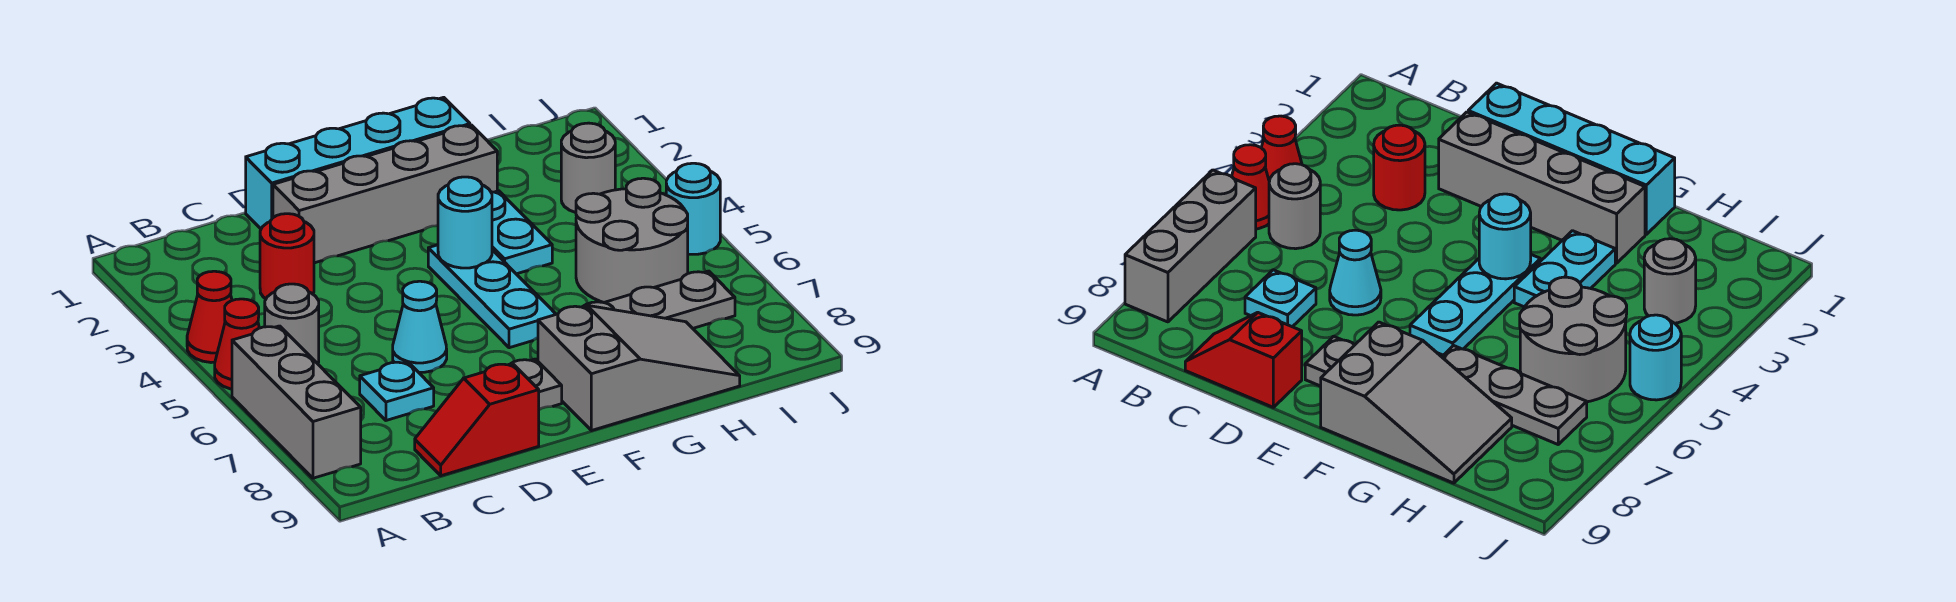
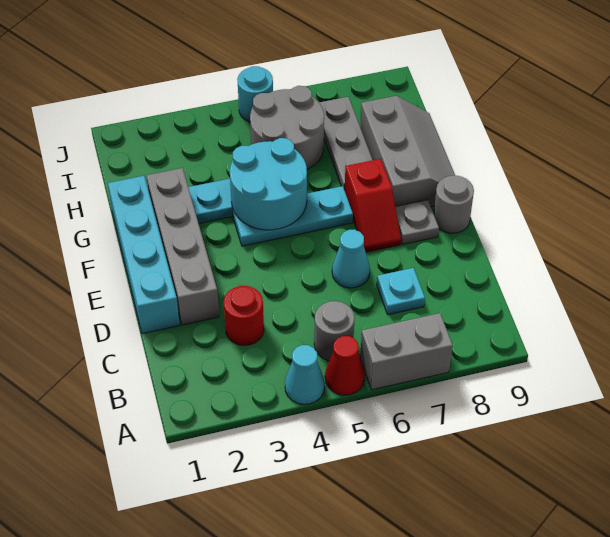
red 1x1 cone [187,271,232,363] -> cyan 1x1 cone [285,345,325,404]
grey 1x3 brick [232,326,361,478] -> grey 1x2 brick [360,313,453,390]
red 1x2 slope [415,364,539,476] -> red 1x2 slope moved to [344,159,401,252]
cyan 1x1 round brick [438,177,492,268] -> cyan 2x2 round brick [230,138,307,230]
grey 2x3 slope [538,305,740,431] -> grey 2x3 slope turned to [360,96,455,207]
grey 1x1 round brick [561,123,615,213] -> grey 1x1 round brick moved to [434,176,474,233]

